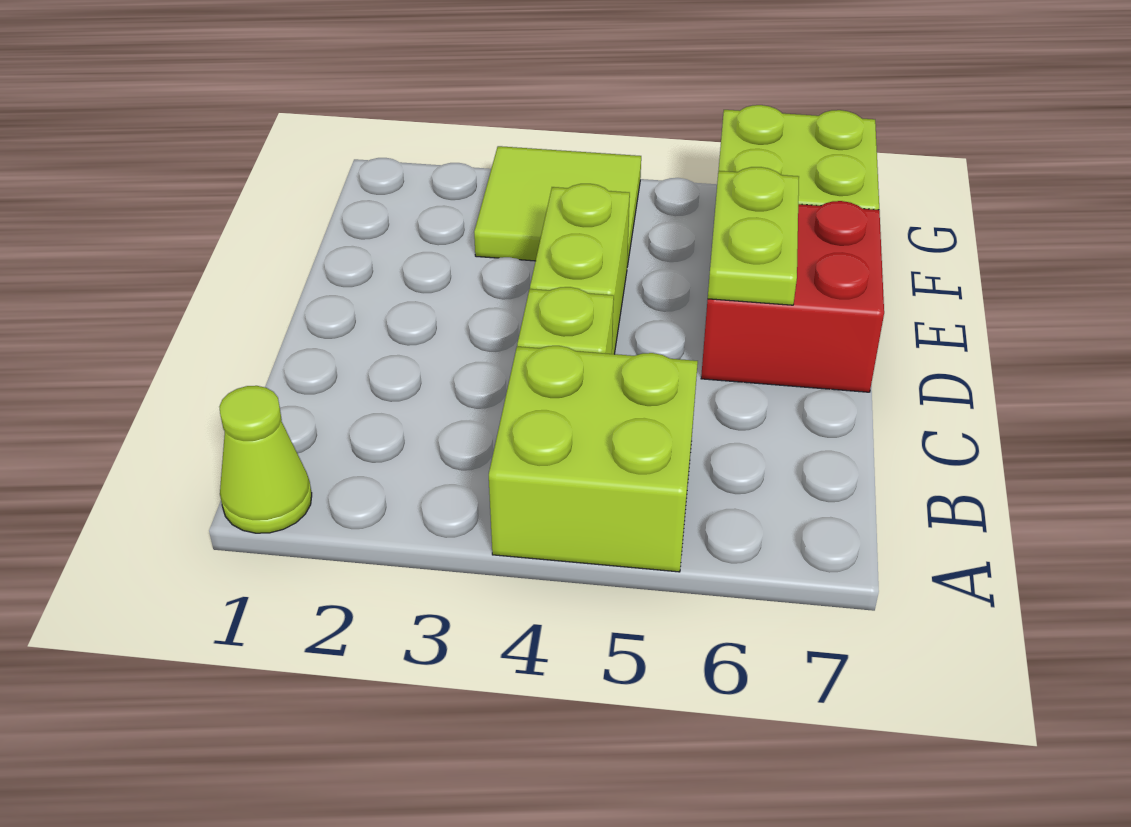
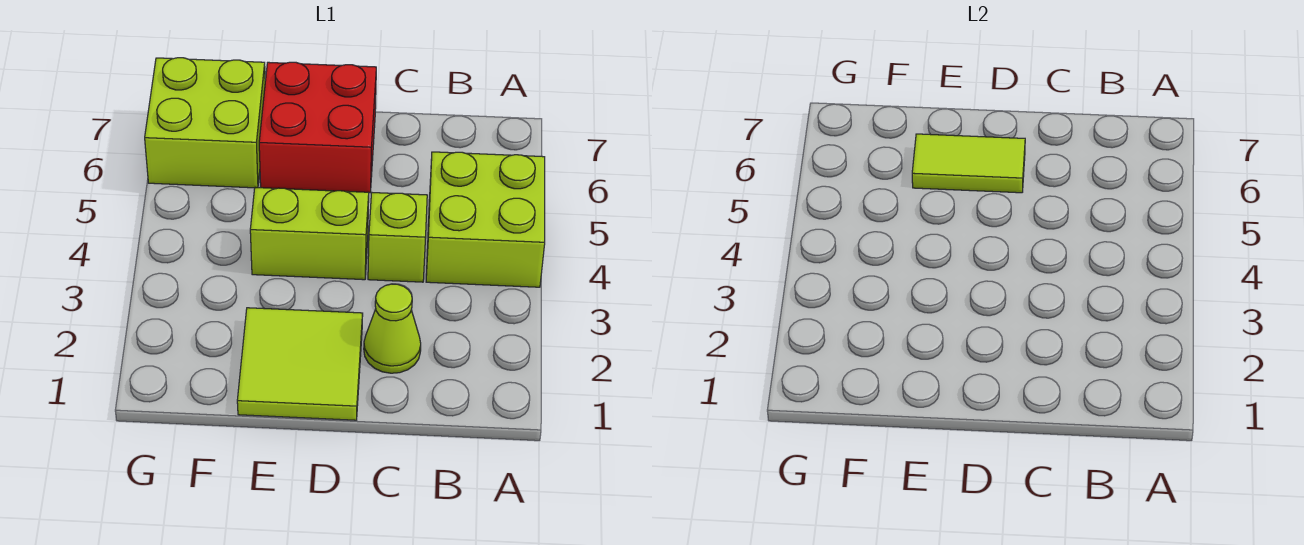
lime 1x1 cone [219,386,312,533] -> lime 1x1 cone moved to [364,284,421,373]
lime 1x2 plate [708,167,799,305] -> lime 1x2 tile [912,134,1025,193]
lime 2x2 tile [474,146,641,266] -> lime 2x2 tile moved to [237,308,363,420]

